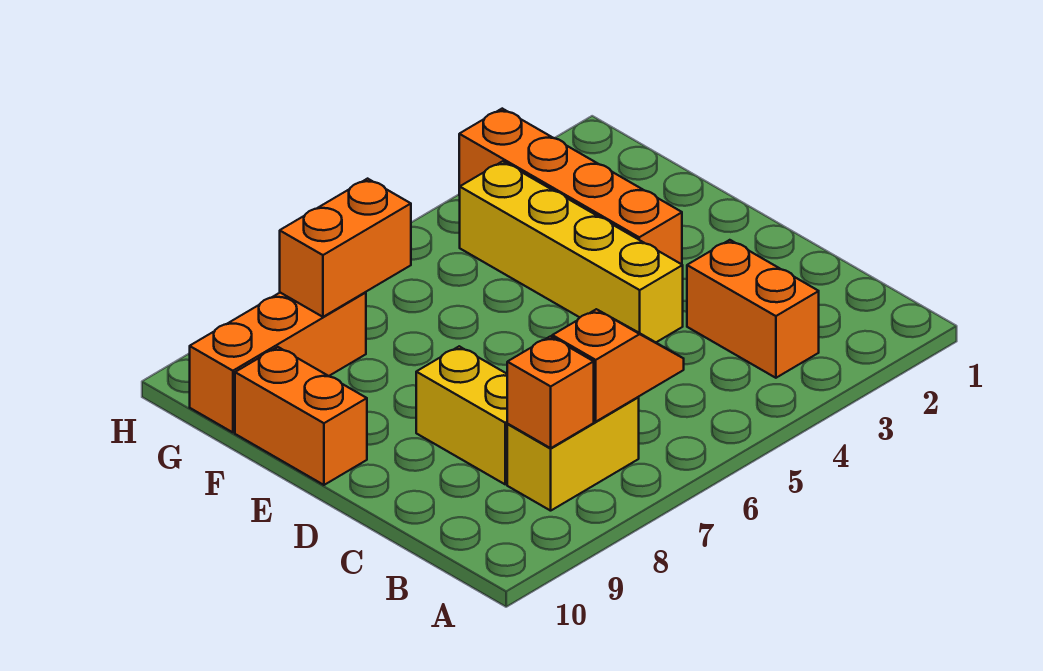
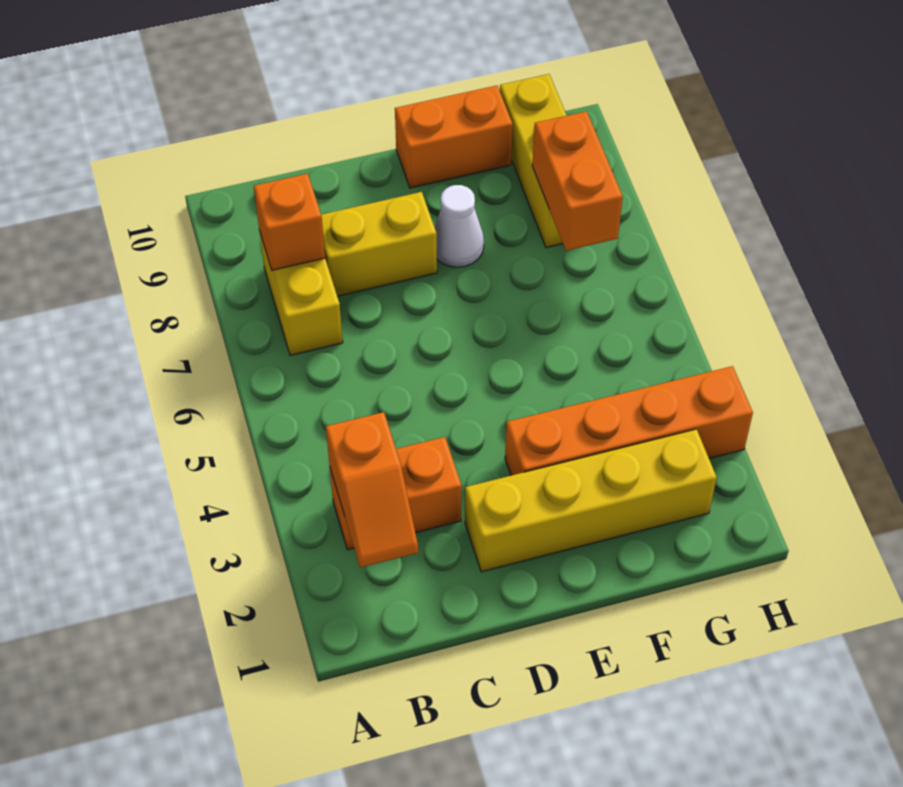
orange 1x2 slope [552,309,684,422] -> orange 1x2 slope moved to [326,412,418,568]
yellow 1x4 brick [460,161,683,342] -> yellow 1x4 brick moved to [465,429,717,572]
none -> white 1x1 cone [435,185,484,267]
orange 1x3 brick [190,292,366,432] -> yellow 1x3 brick [500,74,567,248]

